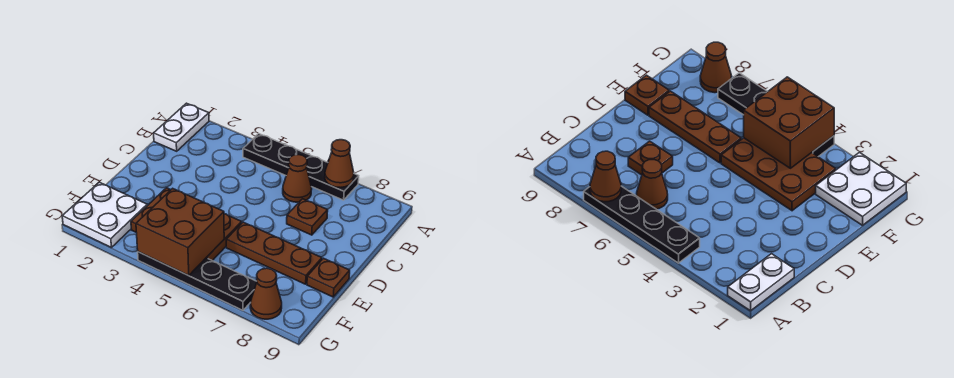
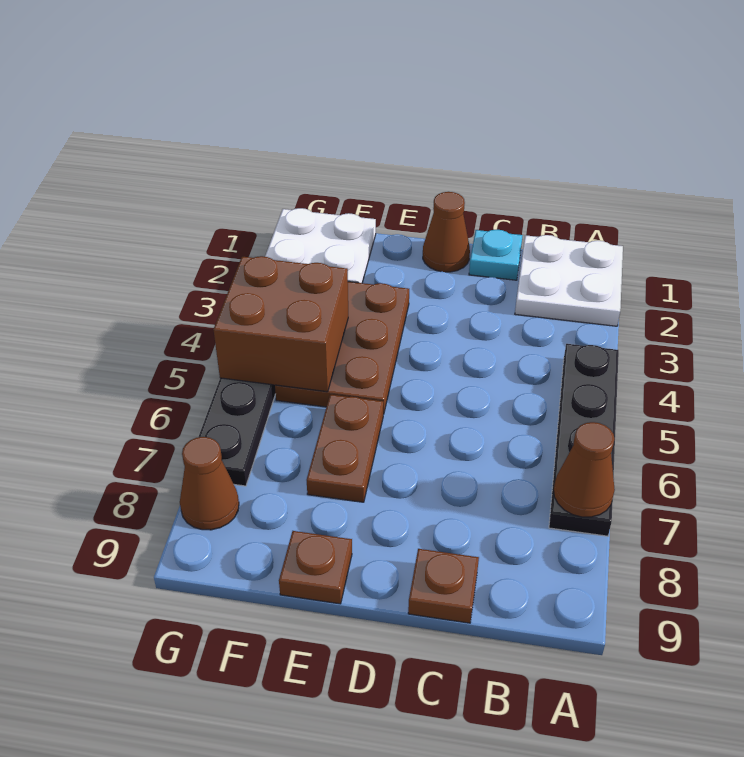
white 1x2 plate [154,103,209,151] -> white 2x2 plate [515,235,623,326]
brown 1x1 cone [283,155,312,202] -> brown 1x1 cone moved to [423,192,470,272]
none -> cyan 1x1 plate [469,230,523,280]
brown 1x1 plate [287,199,328,235] -> brown 1x1 plate moved to [408,549,479,623]
brown 1x3 plate [226,222,322,284] -> brown 1x2 plate [307,395,384,502]

